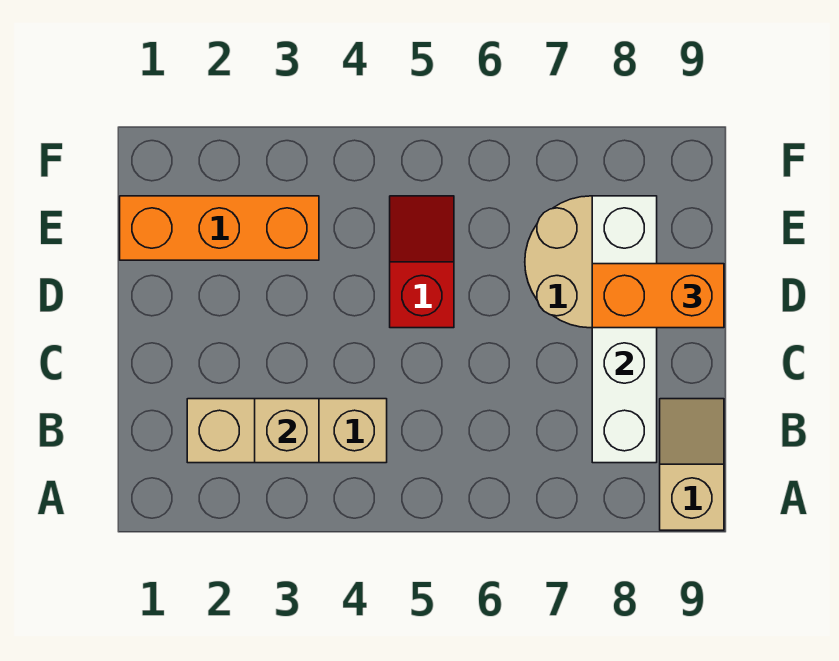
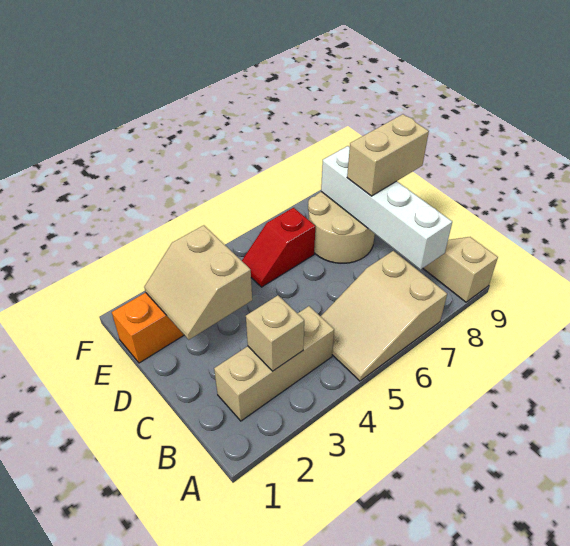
none -> tan 2x3 slope [321,251,447,381]
none -> tan 2x2 slope [144,225,252,340]
red 1x2 slope [390,196,454,328] -> red 1x2 slope turned to [242,208,315,287]
orange 1x2 brick [592,264,724,328] -> tan 1x2 brick [347,114,429,196]

